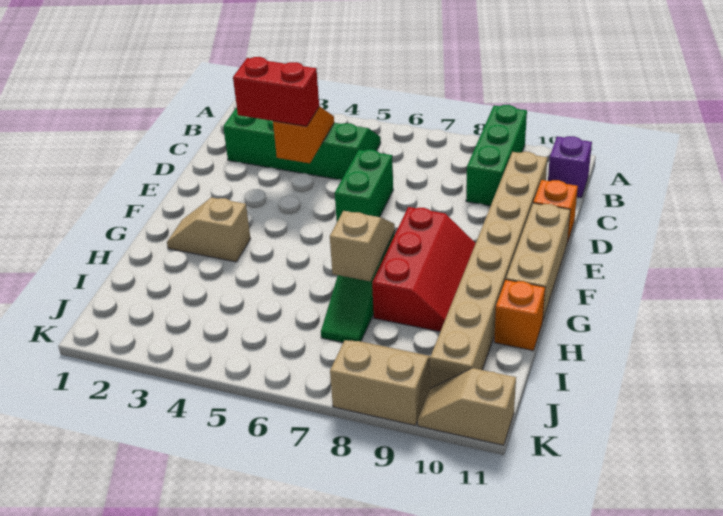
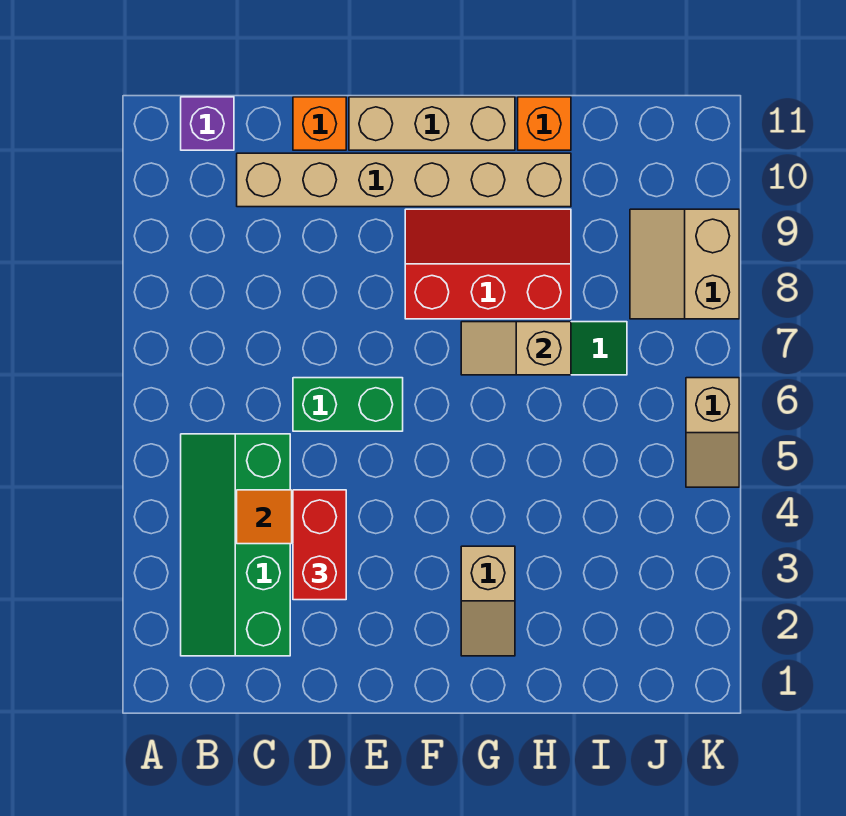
green 1x3 brick [466,105,527,206] -> none
tan 1x8 brick [430,152,547,388] -> tan 1x6 brick [237,153,571,207]
tan 1x2 slope [418,368,516,445] -> tan 1x2 slope moved to [686,378,739,487]

